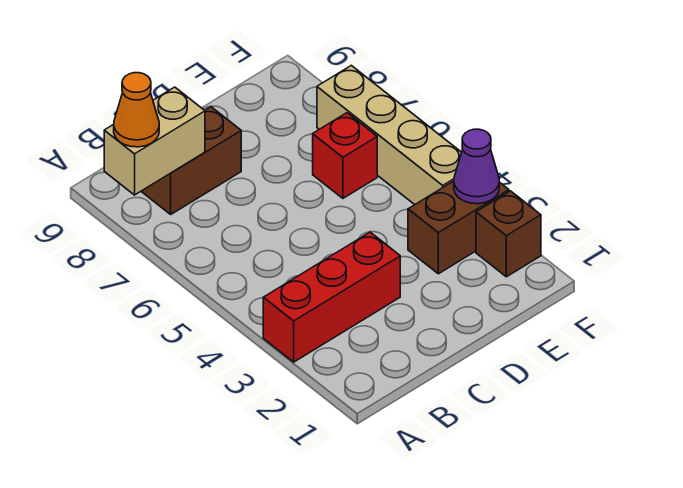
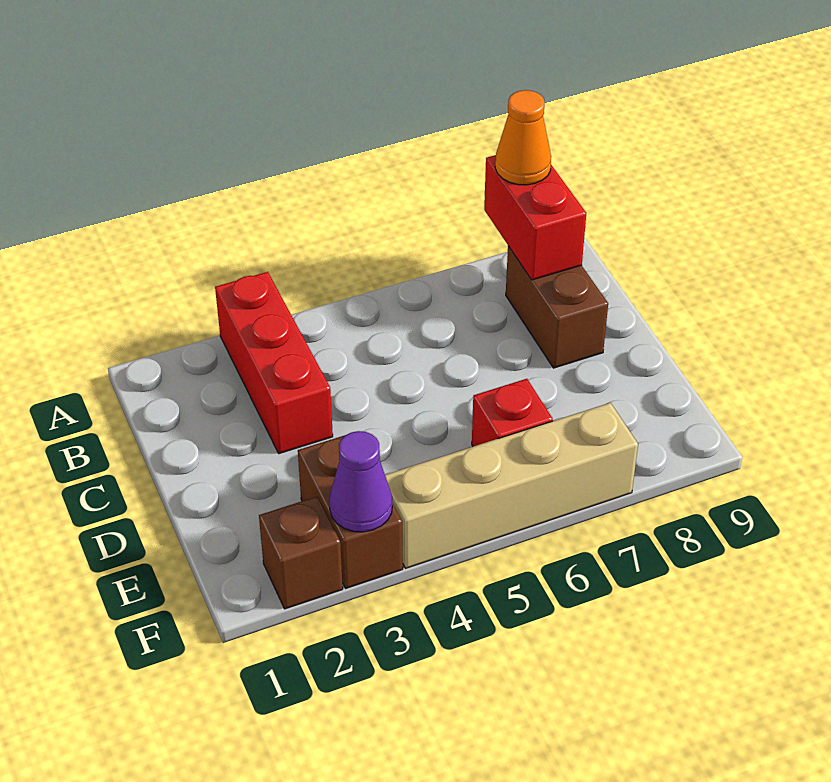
tan 1x2 brick [104,87,205,195] -> red 1x2 brick [484,155,586,280]

